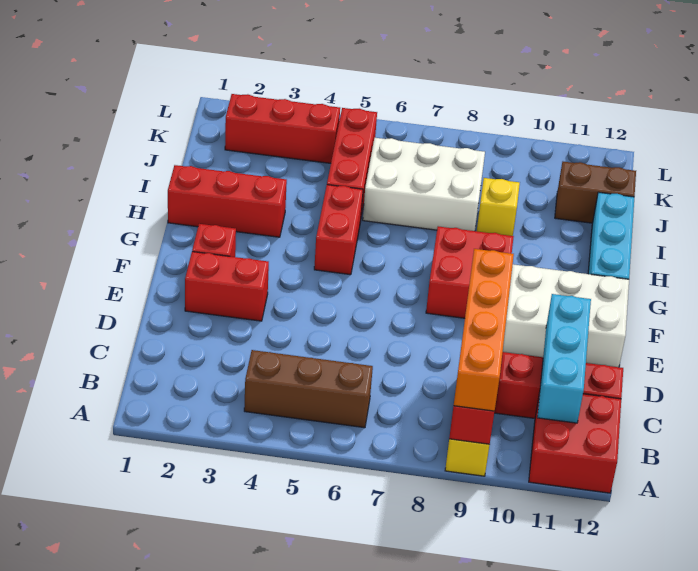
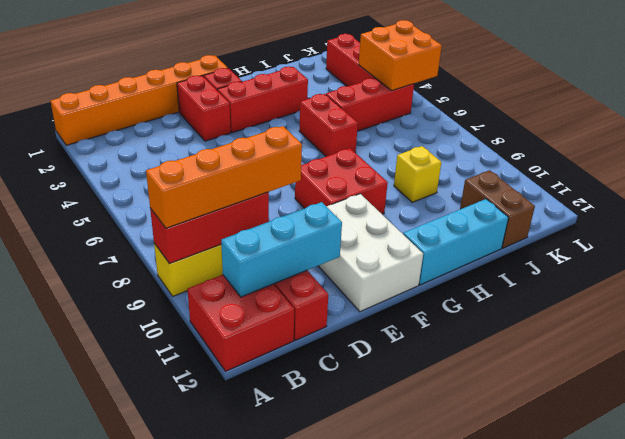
none -> orange 1x6 brick [51,55,228,145]
brown 1x3 brick [244,350,373,428] -> none
red 1x2 brick [314,185,363,275] -> red 1x2 brick turned to [299,94,358,156]
red 1x3 brick [168,165,287,237] -> red 1x3 brick turned to [217,67,308,133]
white 2x3 brick [363,138,485,231] -> none
none -> orange 2x2 brick [359,20,442,91]

